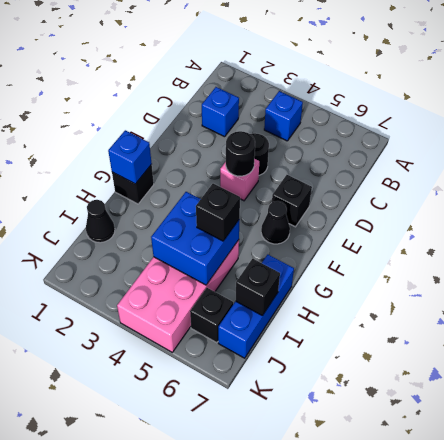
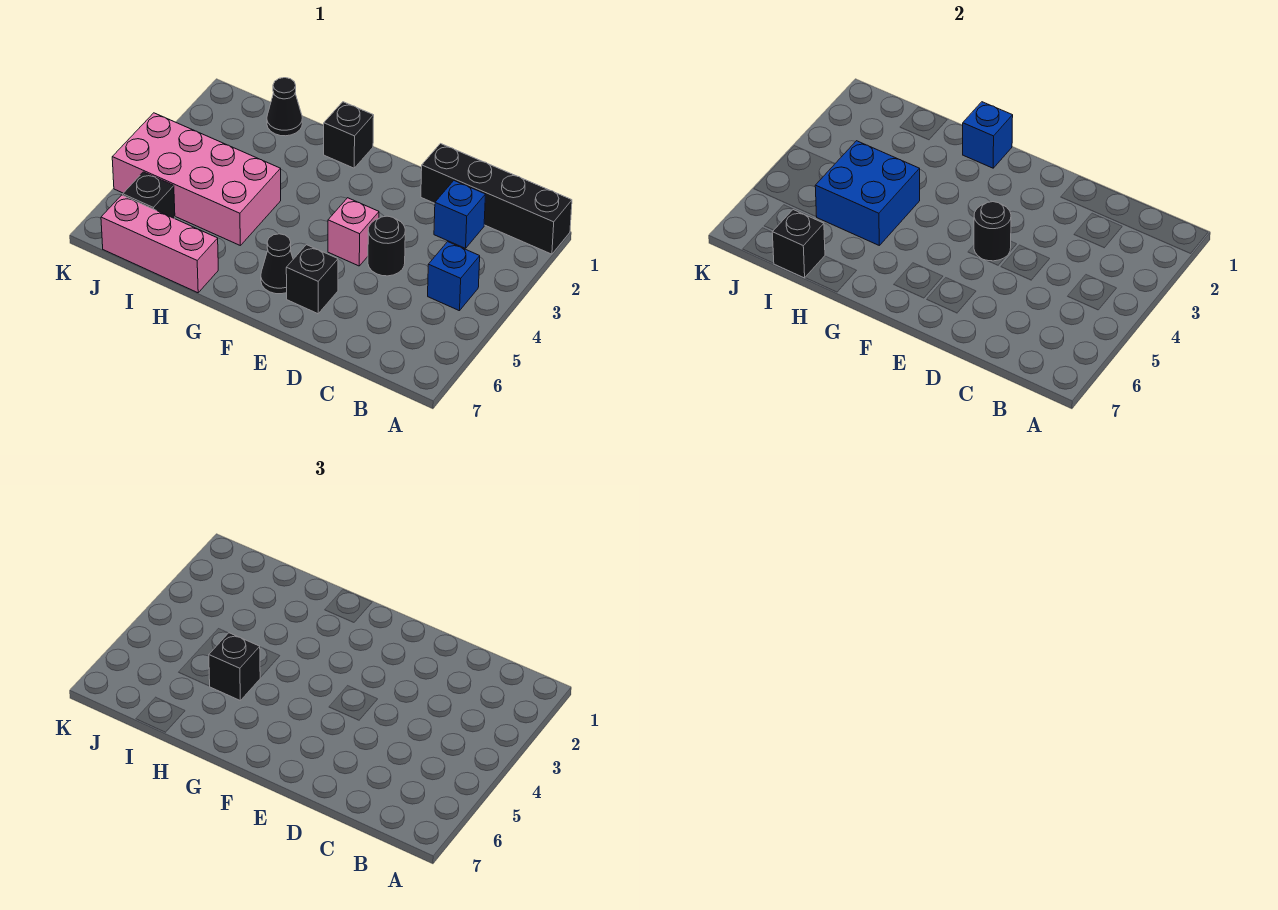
none -> black 1x4 brick [421,144,572,254]
blue 1x3 brick [218,255,294,358] -> pink 1x3 brick [101,195,218,293]

